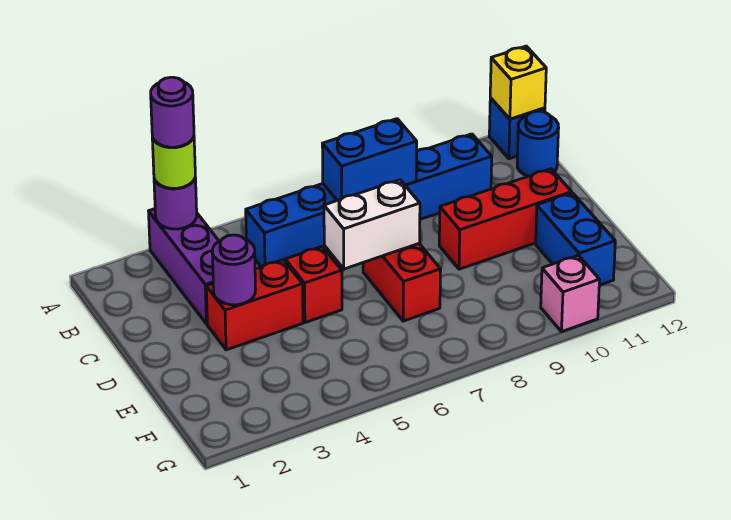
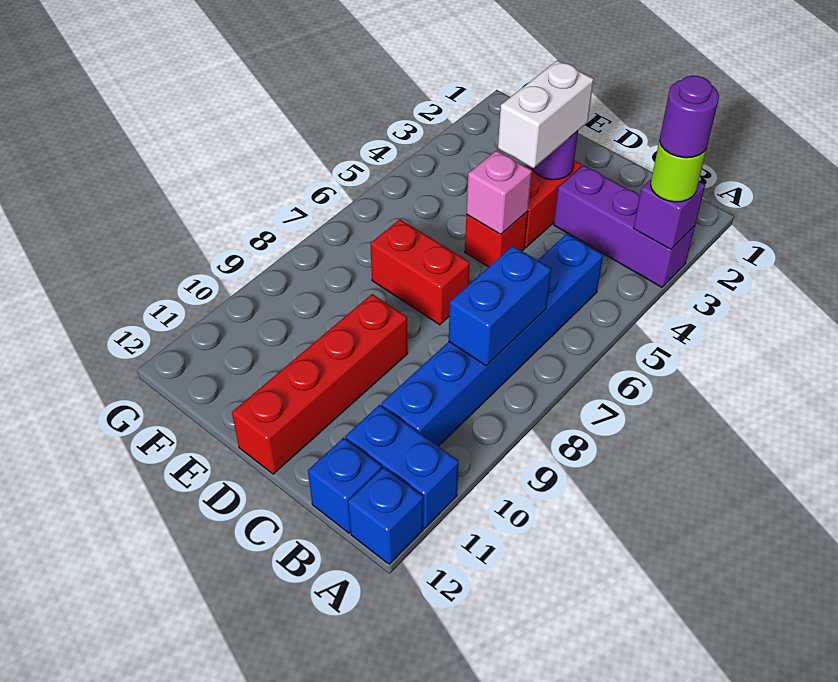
purple 1x1 round brick [154,178,197,229] -> purple 1x1 brick [634,180,705,249]
yellow 1x1 brick [490,46,546,119] -> none
blue 1x1 round brick [517,111,559,176] -> blue 1x1 brick [308,438,382,533]
white 1x2 brick [324,180,420,269] -> white 1x2 brick moved to [498,60,594,168]
red 1x3 brick [439,169,572,269] -> red 1x4 brick [232,294,408,474]
blue 1x2 brick [536,193,615,285] -> blue 1x2 brick moved to [345,405,459,528]
pink 1x1 brick [541,255,600,332] -> pink 1x1 brick moved to [466,151,532,235]

